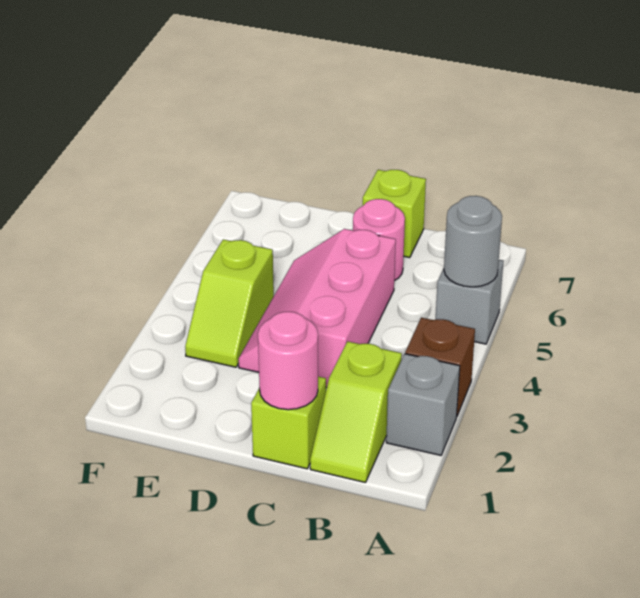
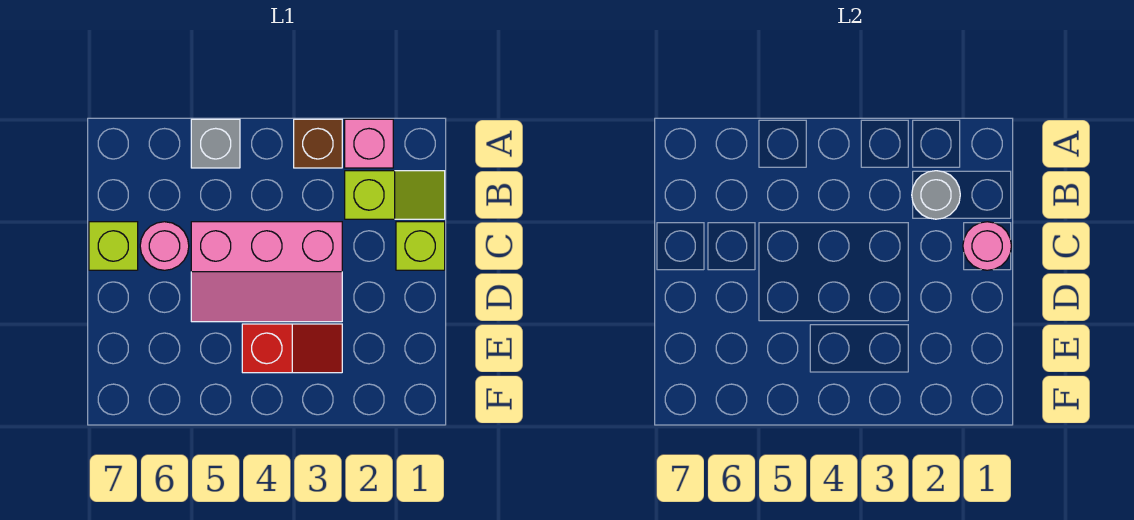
grey 1x1 brick [386,354,460,455] -> pink 1x1 brick [345,119,393,168]
grey 1x1 round brick [444,196,502,287] -> grey 1x1 round brick moved to [912,171,960,219]
lime 1x2 slope [185,239,274,367] -> red 1x2 slope [242,324,342,373]

